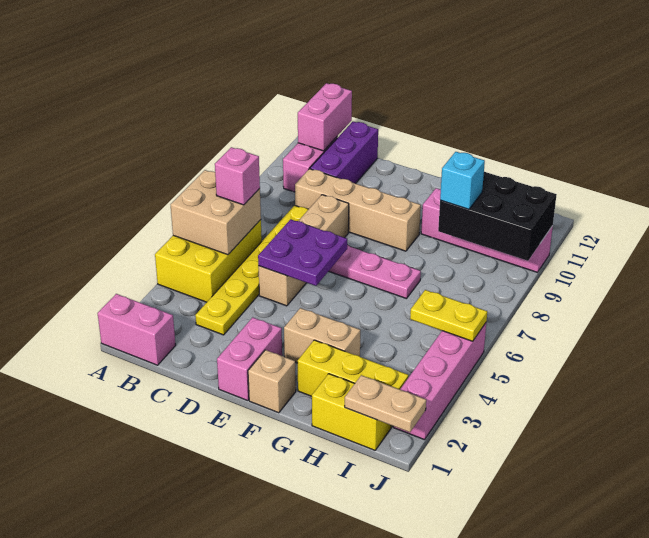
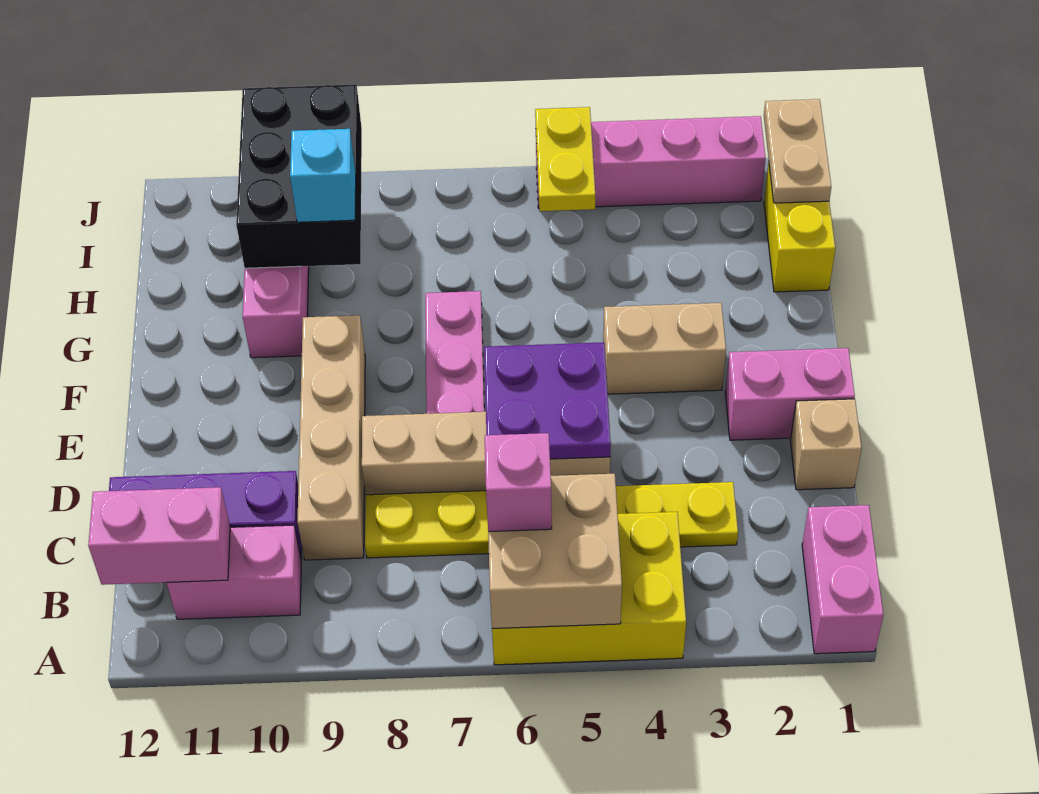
tan 1x1 brick [248,350,296,413] -> tan 1x1 brick moved to [790,399,862,490]
tan 1x2 brick [284,308,360,363] -> tan 1x2 brick turned to [603,303,726,394]
yellow 1x3 brick [298,340,409,427] -> none

